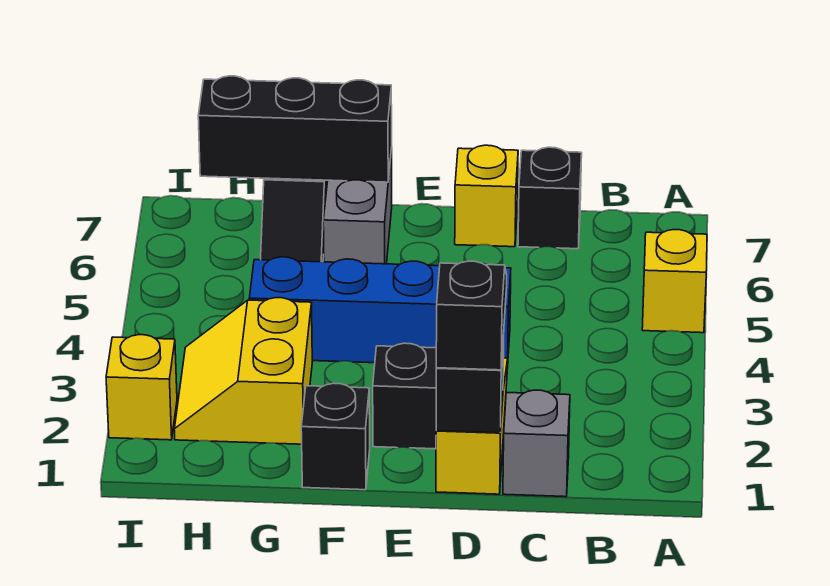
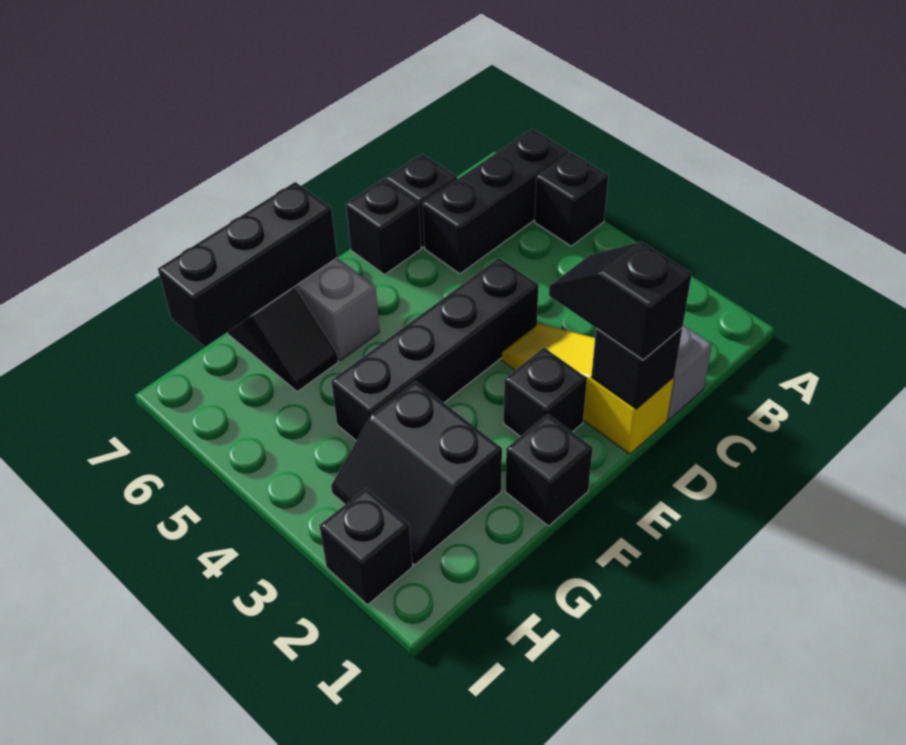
yellow 1x1 brick [642,230,707,333] -> black 1x1 brick [535,152,608,246]
none -> black 1x3 brick [422,129,569,274]
blue 1x4 brick [249,257,511,363] -> black 1x4 brick [331,258,539,441]
yellow 1x1 brick [455,145,518,247] -> black 1x1 brick [346,179,421,275]
yellow 2x2 slope [174,298,312,444] -> black 2x2 slope [331,381,502,565]
yellow 1x1 brick [106,335,177,440] -> black 1x1 brick [319,488,413,605]

